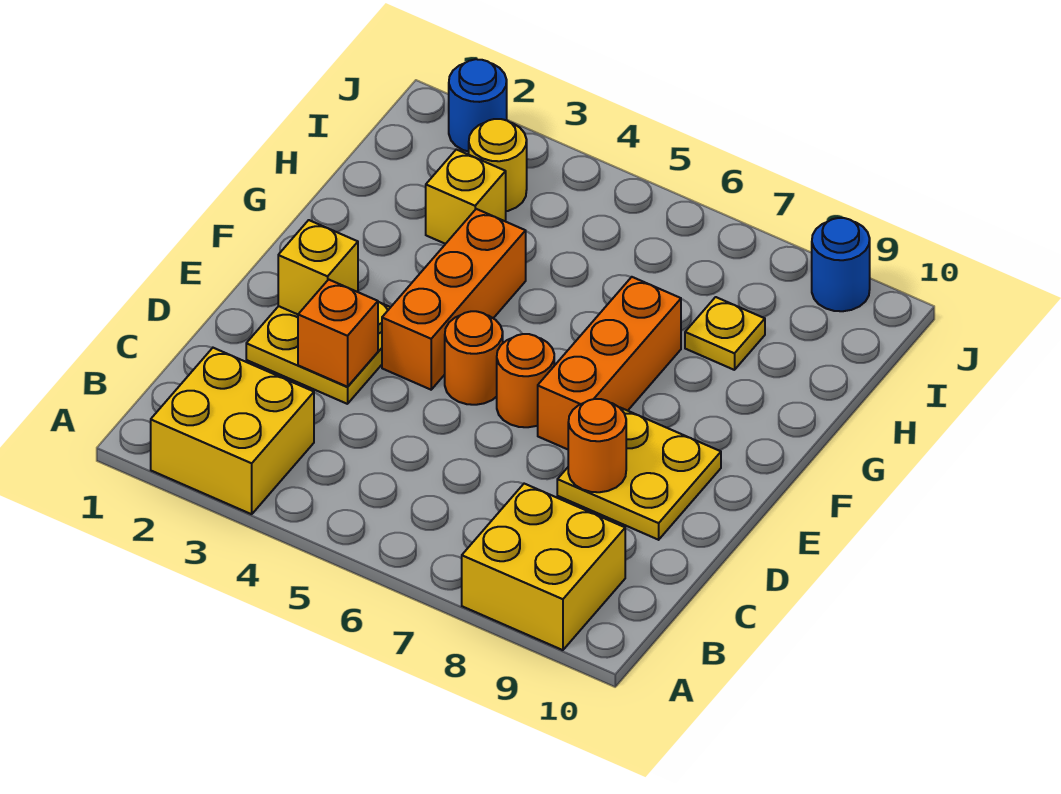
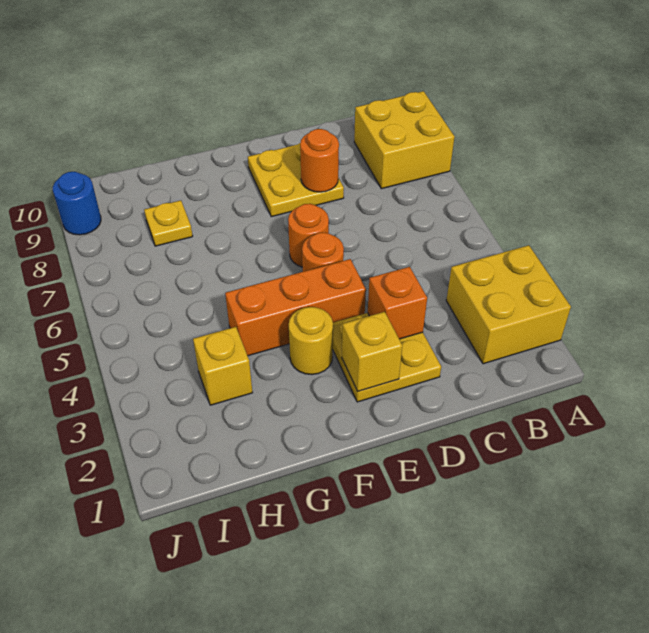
orange 1x3 brick [538,277,681,449] -> none
yellow 1x1 round brick [469,119,527,211] -> yellow 1x1 round brick moved to [289,307,333,375]
blue 1x1 round brick [449,59,507,152] -> none

